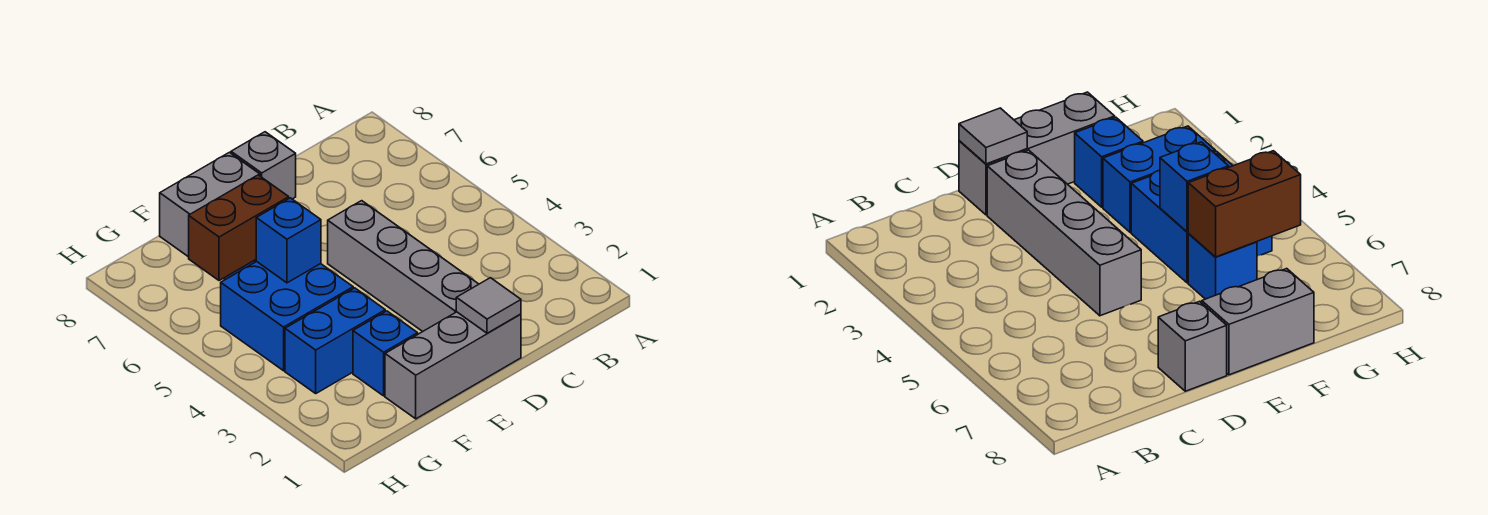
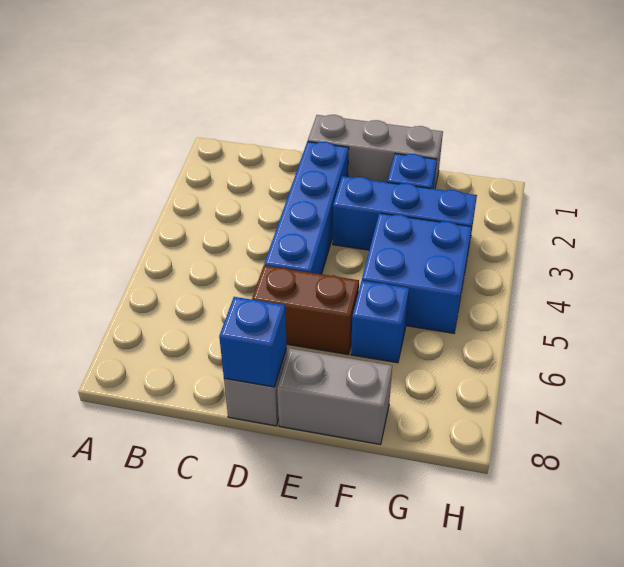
grey 1x1 tile [456,278,521,333] -> none
grey 1x4 brick [328,201,479,332] -> blue 1x4 brick [264,142,349,274]
blue 1x2 brick [285,288,385,393] -> blue 1x3 brick [333,176,477,257]
blue 1x1 brick [256,198,321,283] -> blue 1x1 brick moved to [219,297,287,387]
brown 1x2 brick [189,175,289,281] -> brown 1x2 brick moved to [252,266,359,355]

